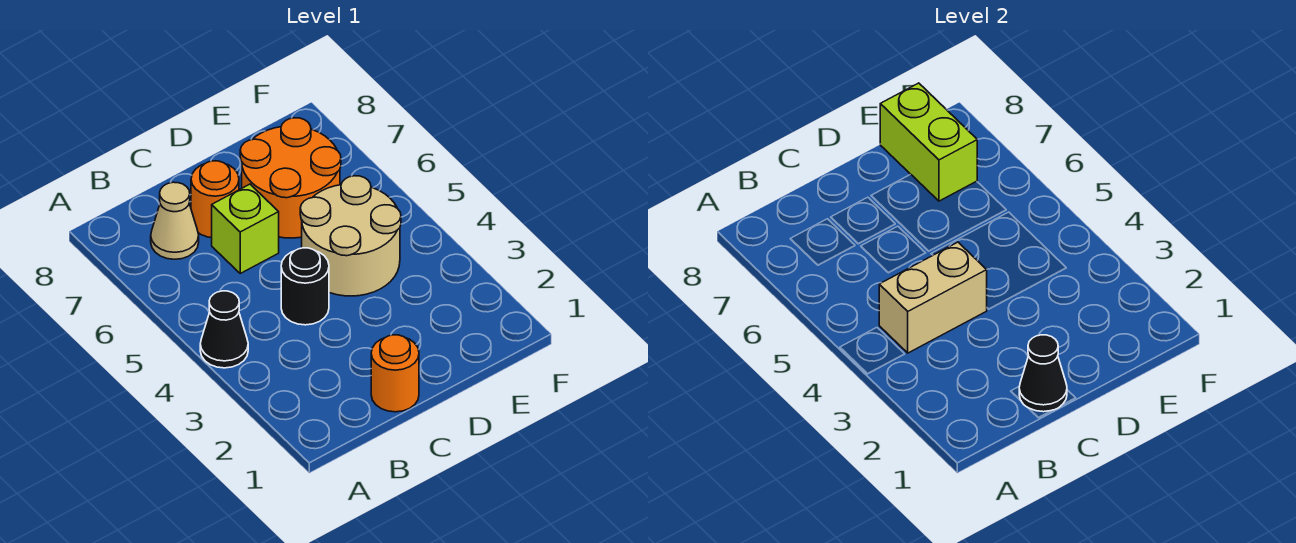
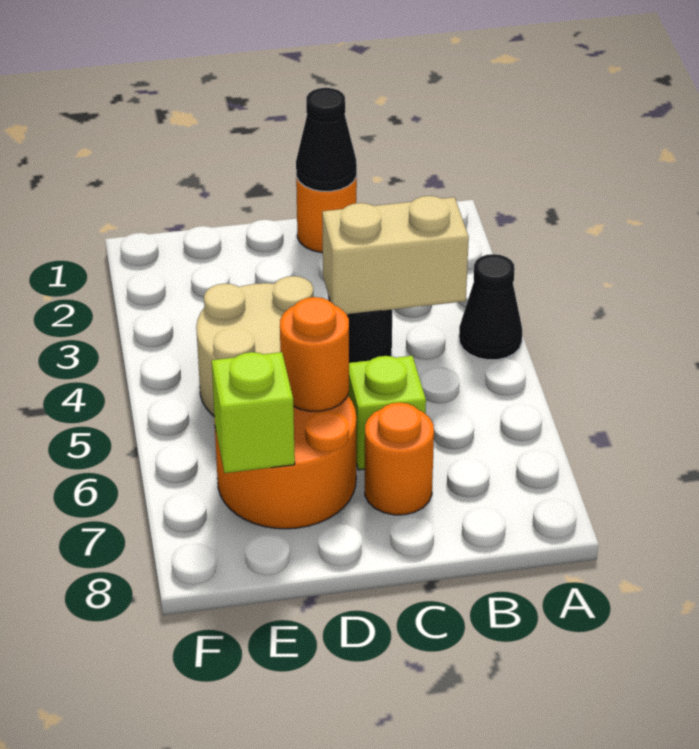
tan 1x1 cone [151,182,199,259] -> none
none -> orange 1x1 round brick [280,297,349,411]
lime 1x2 brick [880,83,977,201] -> lime 1x1 brick [212,352,295,473]

